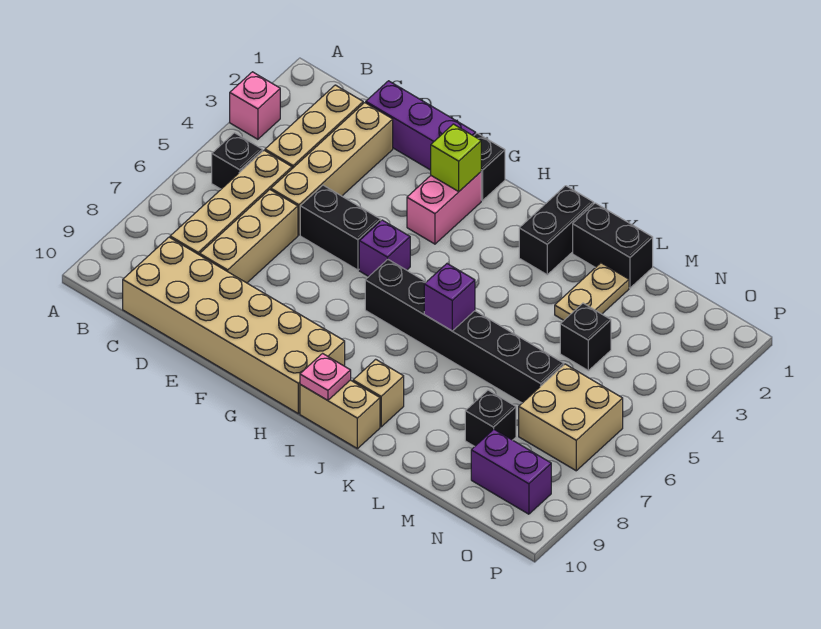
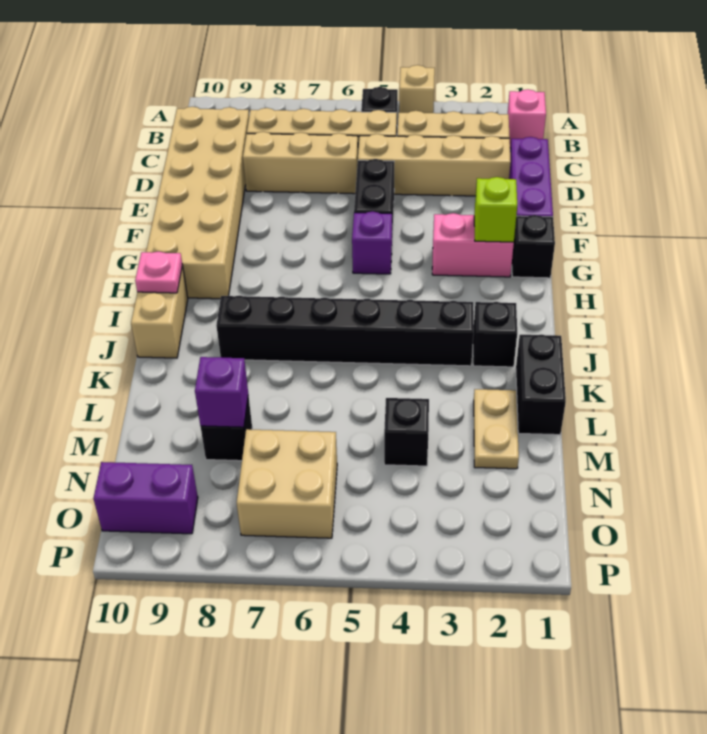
pink 1x1 brick [230,72,280,139] -> pink 1x1 brick moved to [508,89,546,148]
black 1x6 brick [365,260,564,403] -> black 1x6 brick turned to [216,296,474,366]
black 1x2 brick [519,186,594,275] -> black 1x1 brick [473,302,517,367]
purple 1x1 brick [424,264,475,331] -> purple 1x1 brick moved to [195,357,248,427]
tan 1x1 brick [353,359,404,427] -> tan 1x1 brick moved to [399,65,435,113]
tan 1x2 plate [555,263,629,320] -> tan 1x2 plate turned to [474,389,519,469]
purple 1x2 brick [471,429,551,514] -> purple 1x2 brick turned to [93,462,198,534]

